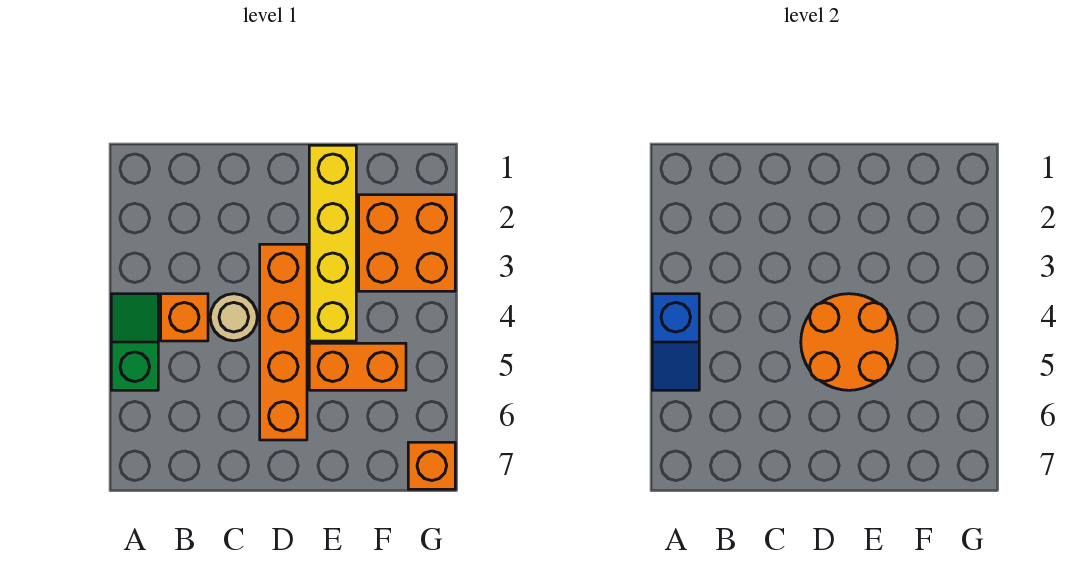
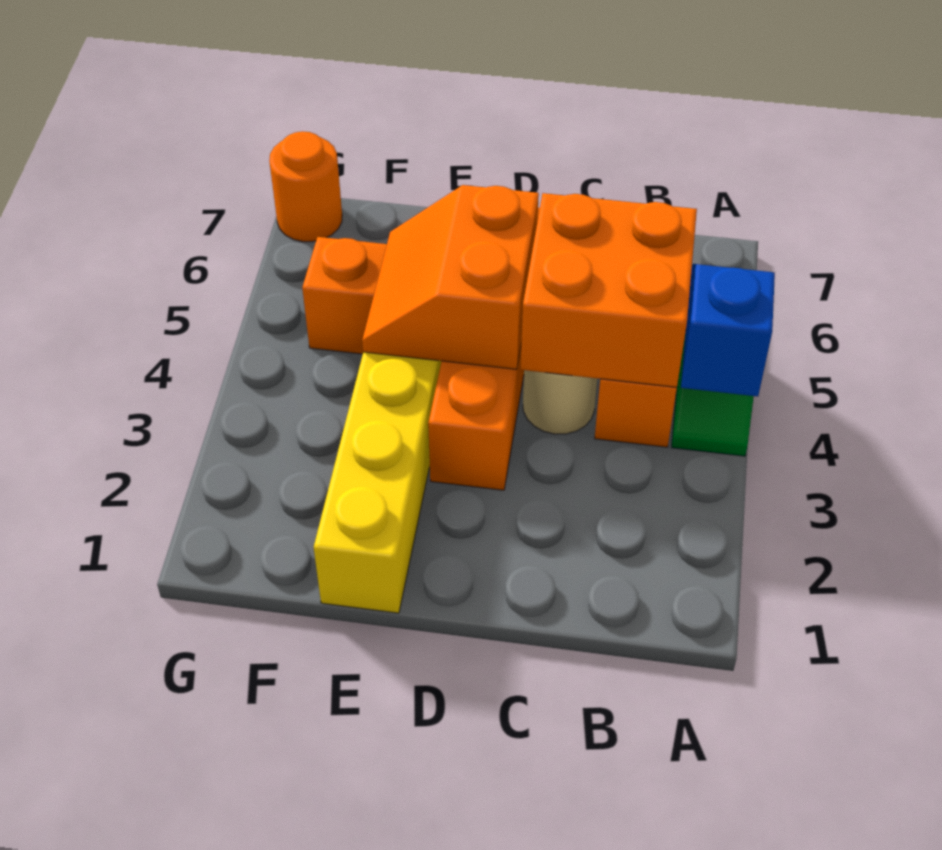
orange 2x2 round brick [801,294,897,390] -> orange 2x2 slope [362,185,539,369]
orange 2x2 brick [359,195,455,291] -> orange 2x2 brick moved to [520,193,697,387]
orange 1x1 brick [408,442,455,489] -> orange 1x1 round brick [269,131,342,242]

